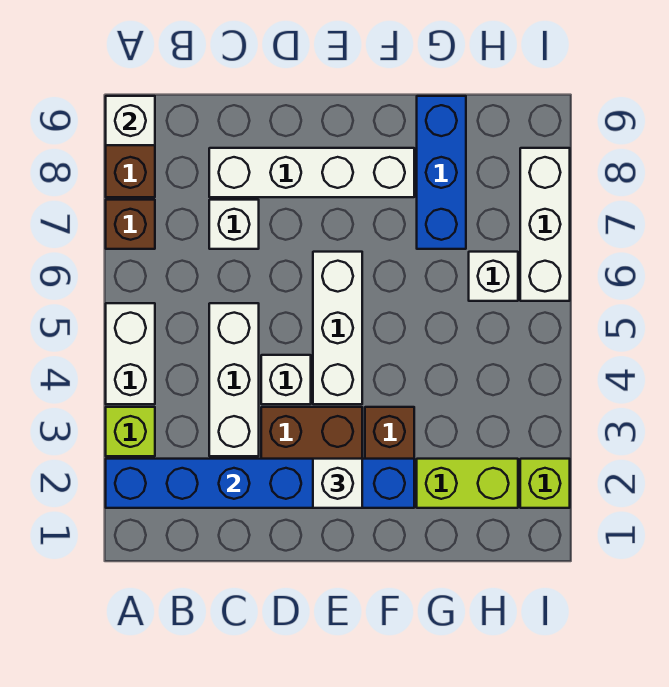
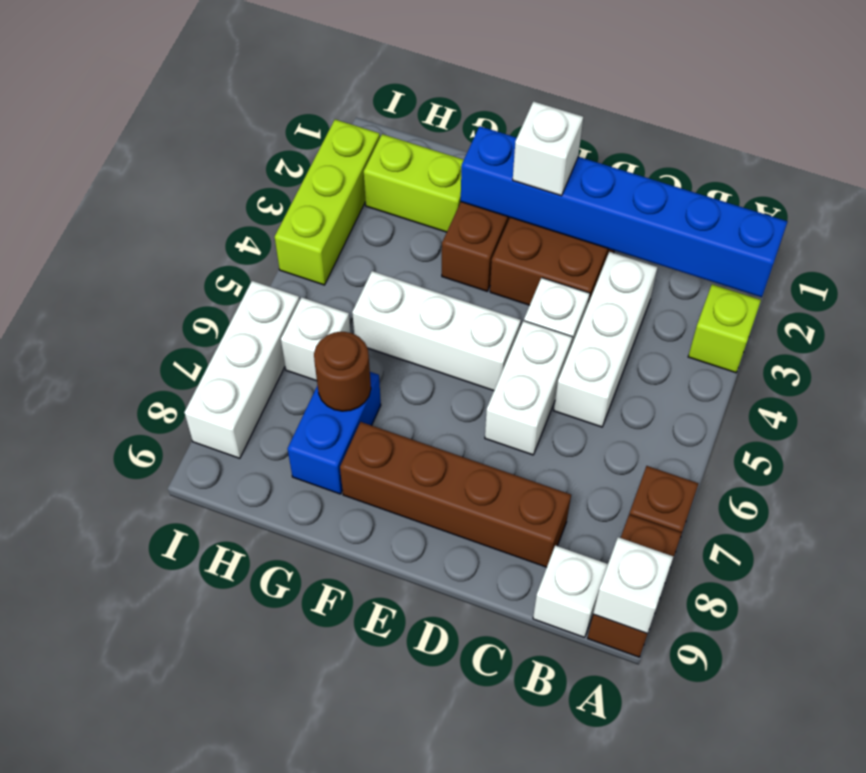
white 1x2 brick [106,303,155,404] -> white 1x2 brick moved to [485,321,572,455]
white 1x1 brick [209,200,259,249] -> white 1x1 brick moved to [533,545,608,637]
white 1x4 brick [209,148,414,197] -> brown 1x4 brick [340,422,571,567]
white 1x3 brick [313,252,362,404] -> white 1x3 brick turned to [352,271,521,391]
blue 1x3 brick [417,96,466,249] -> blue 1x2 brick [288,372,381,494]
none -> brown 1x1 round brick [314,332,371,411]
lime 1x1 brick [520,459,570,508] -> lime 1x3 brick [275,119,380,285]

